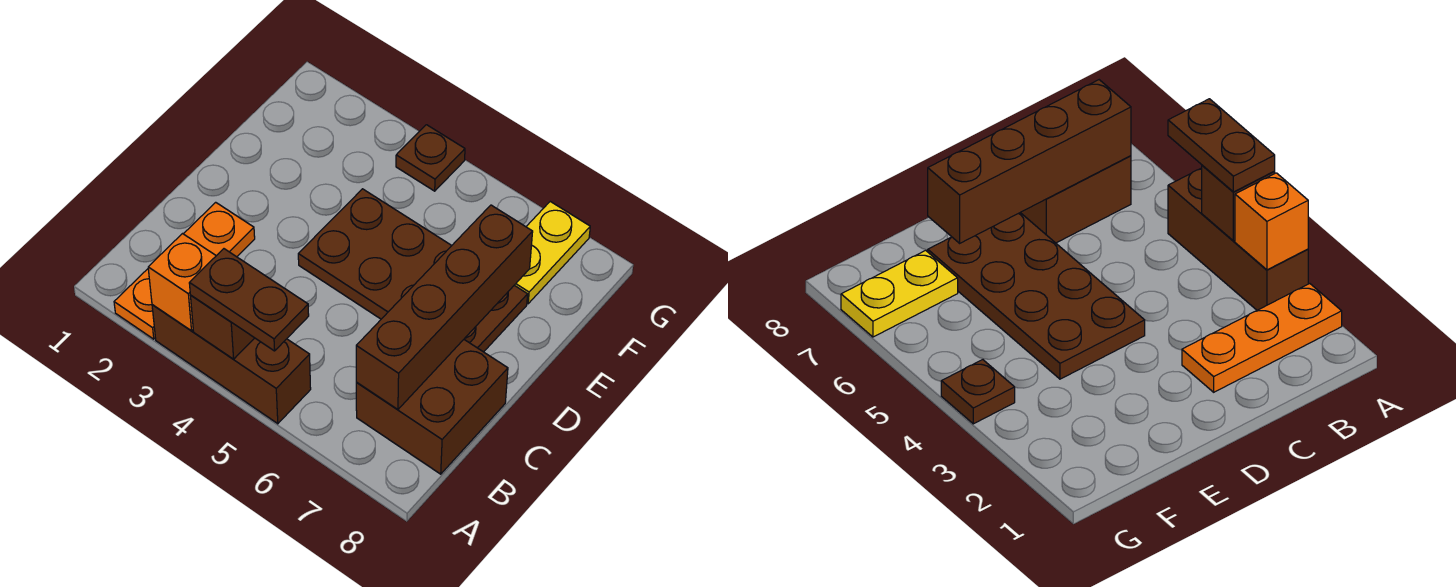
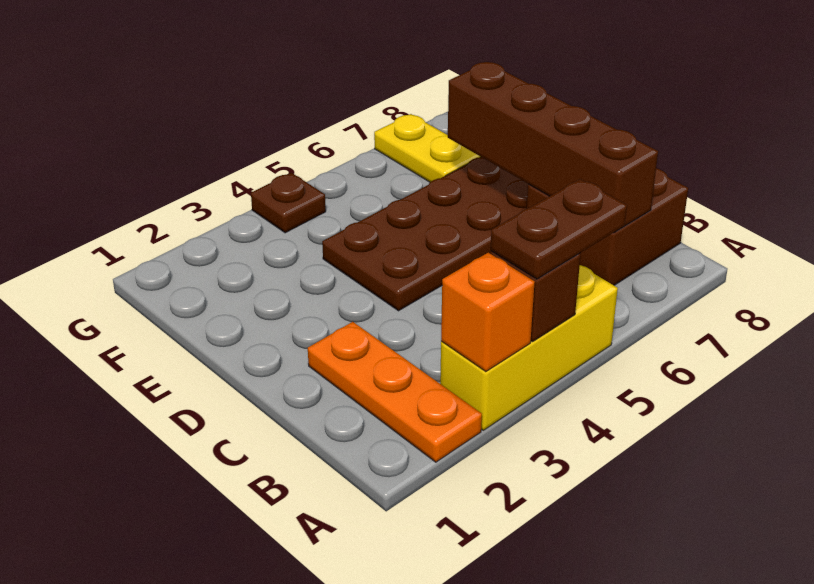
brown 1x3 brick [152,305,311,424] -> yellow 1x3 brick [440,265,618,430]

